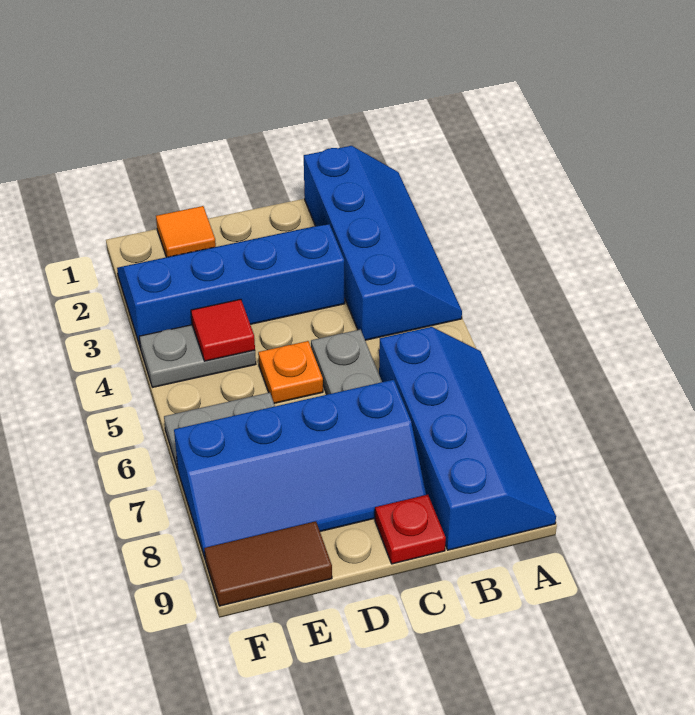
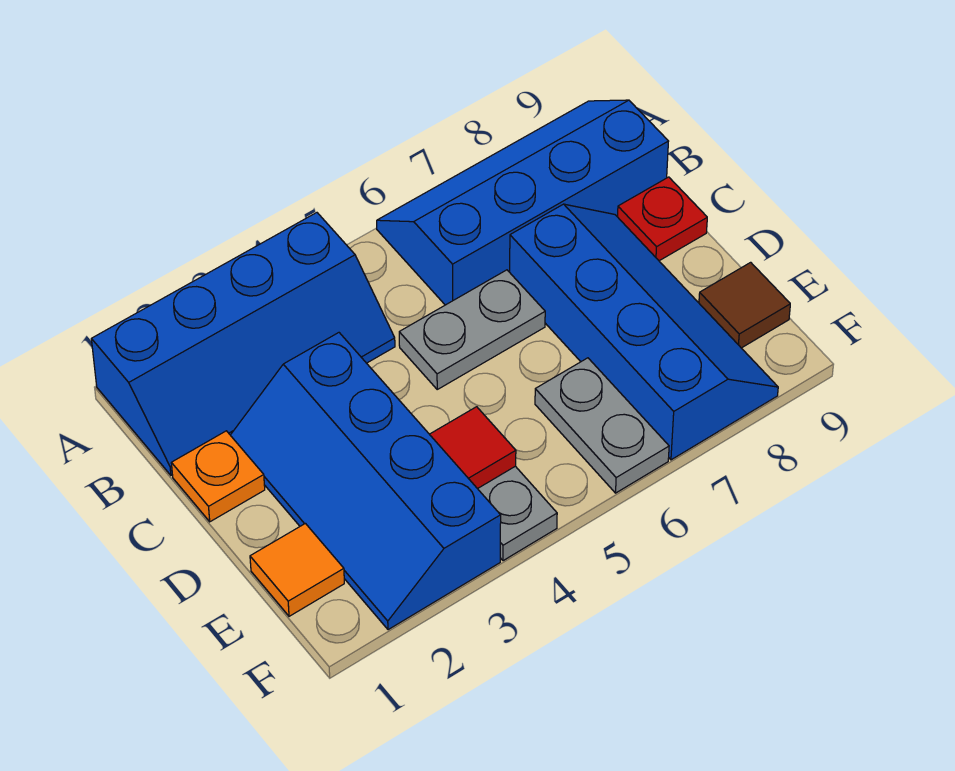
blue 2x4 slope [304,146,462,340] -> blue 2x4 slope turned to [91,213,395,475]
orange 1x1 plate [258,341,323,403] -> orange 1x1 plate moved to [171,431,265,522]
brown 1x2 tile [204,521,332,606] -> brown 1x1 tile [699,262,790,348]

